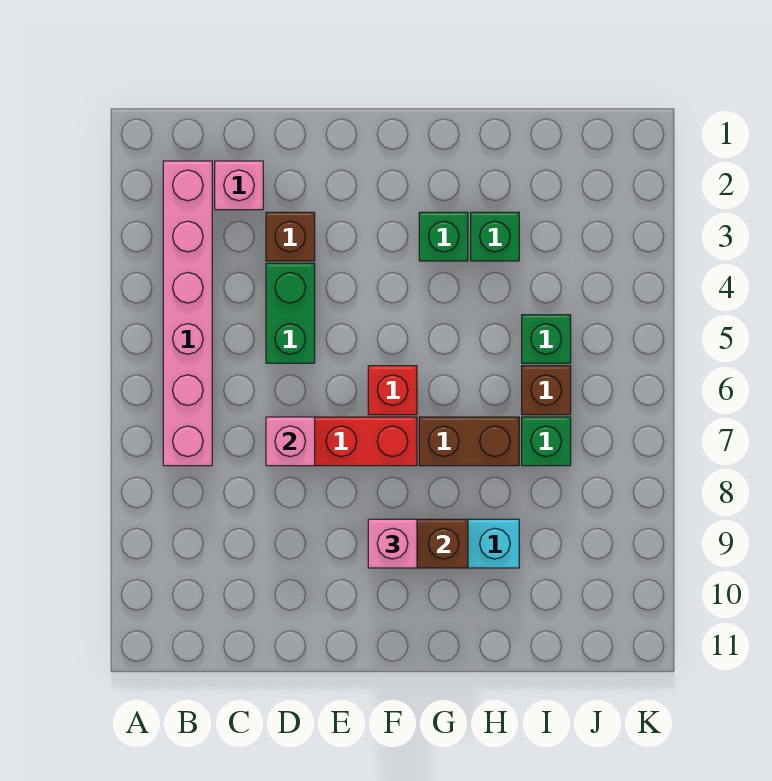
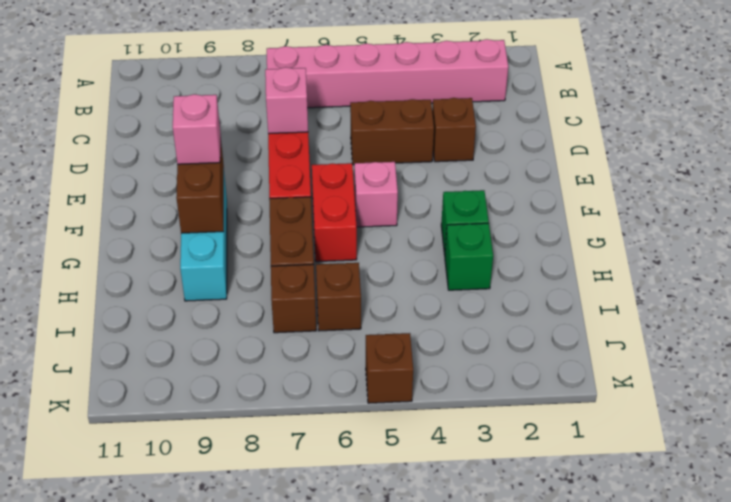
pink 1x1 brick [215,161,263,210] -> pink 1x1 brick moved to [354,162,398,227]
green 1x2 brick [266,263,315,363] -> brown 1x2 brick [350,99,434,165]
red 1x1 brick [368,366,417,415] -> red 1x2 brick [312,163,357,262]
green 1x1 brick [522,315,571,363] -> none
green 1x1 brick [522,417,571,466] -> brown 1x1 brick [271,264,316,333]
none -> brown 1x1 brick [366,333,413,403]

